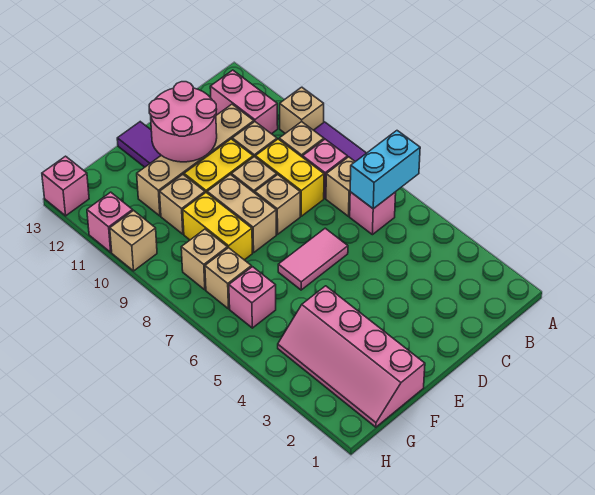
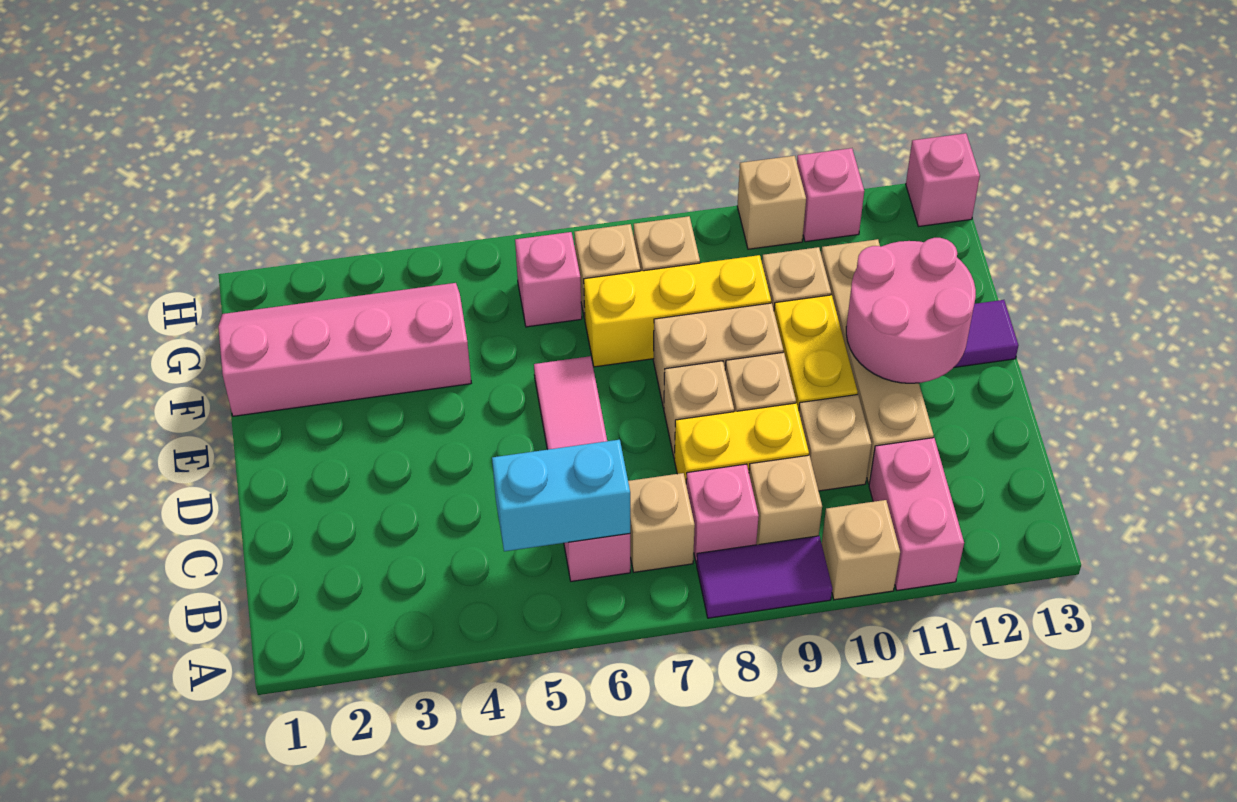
cyan 1x2 brick [350,131,420,209] -> cyan 1x2 brick turned to [492,440,630,551]
pink 1x2 brick [210,70,278,134] -> pink 1x2 brick turned to [869,438,964,590]
yellow 1x2 brick [183,193,252,260] -> yellow 1x3 brick [584,255,771,367]

